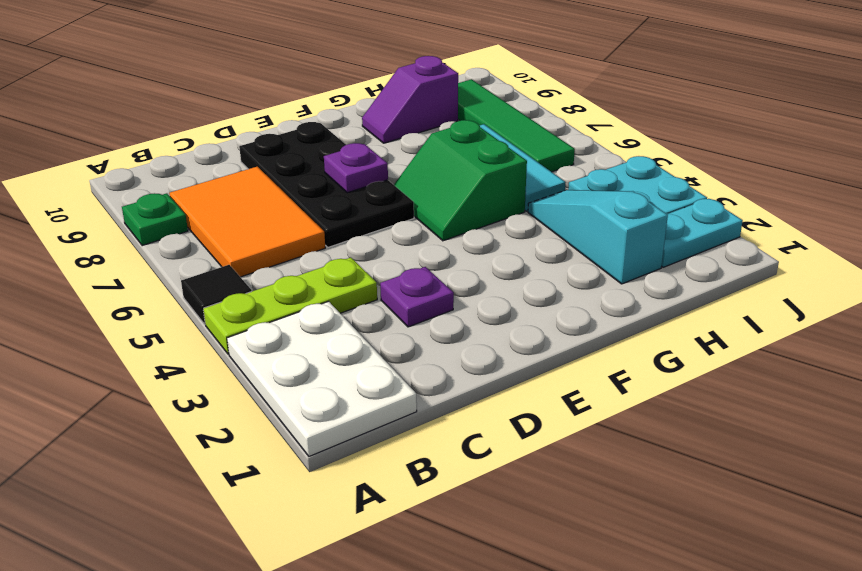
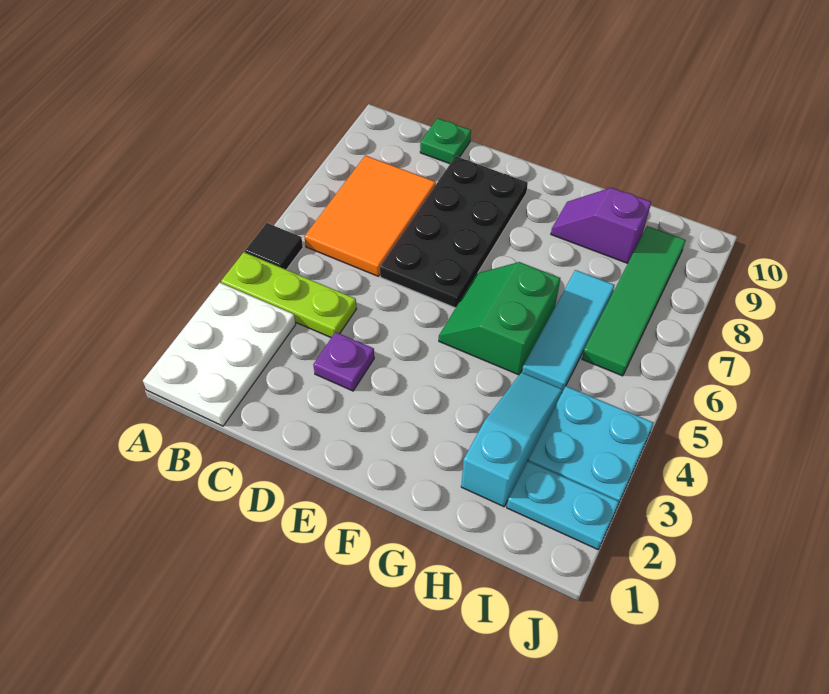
green 1x1 plate [122,193,188,246] -> green 1x1 plate moved to [420,118,471,164]
purple 1x1 plate [324,143,388,193] -> none

